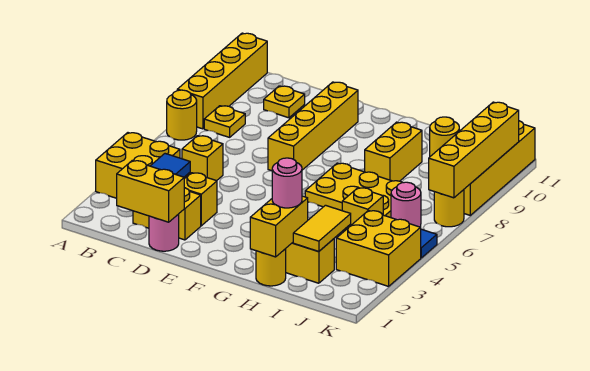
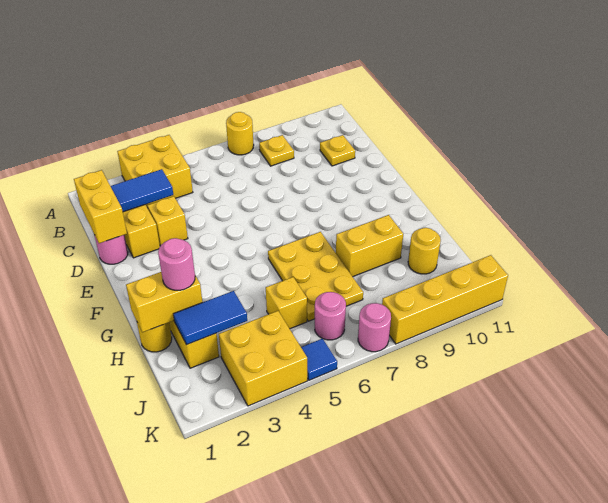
yellow 1x4 brick [177,33,267,129] -> none
yellow 1x1 brick [182,136,223,181] -> none
yellow 1x4 brick [268,82,358,171] -> none
yellow 1x2 tile [293,205,351,252] -> blue 1x2 tile [173,291,247,345]
yellow 1x1 round brick [434,190,464,227] -> pink 1x1 round brick [358,303,391,352]
yellow 1x4 brick [429,102,519,198] -> none

